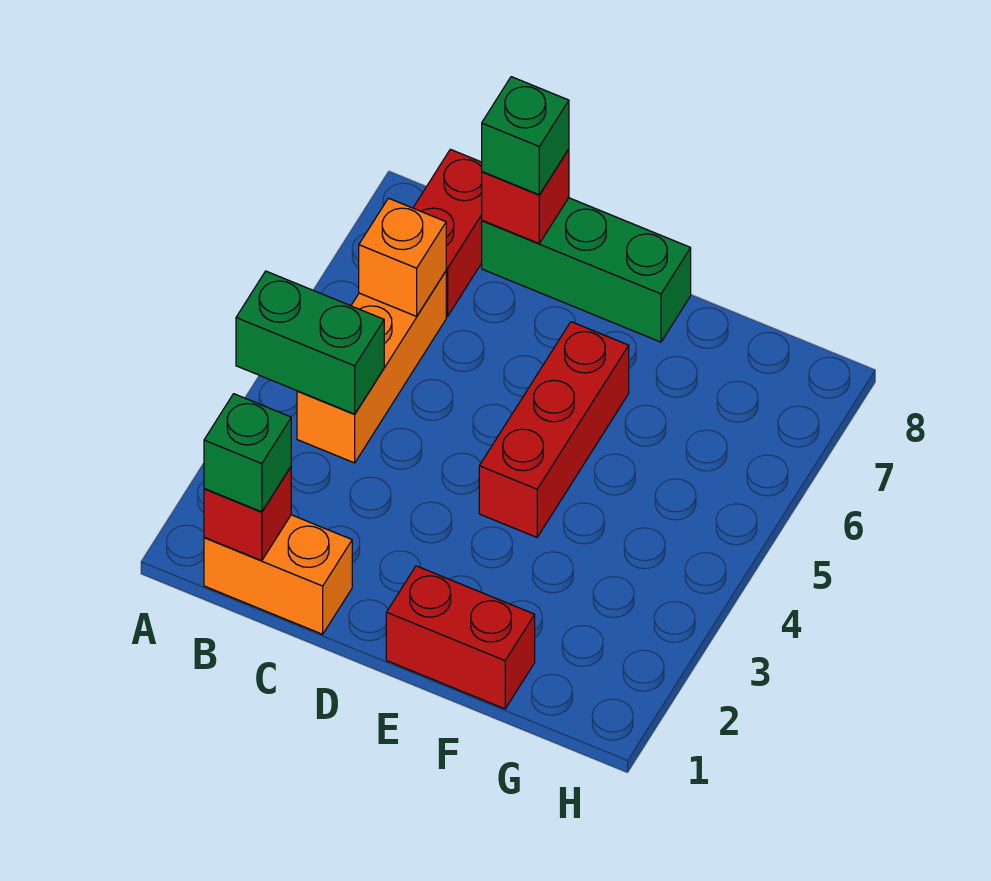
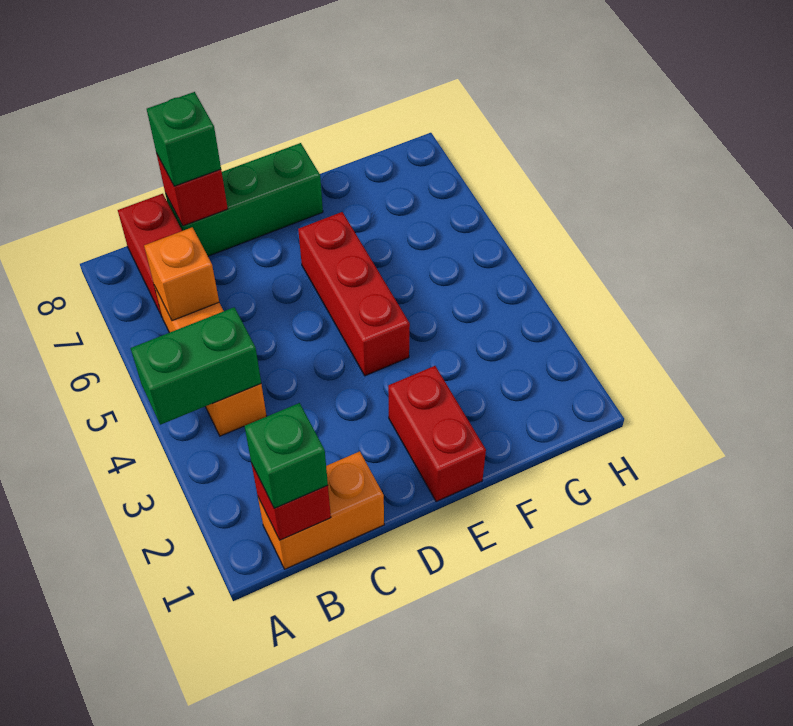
red 1x2 brick [386,566,535,709] -> red 1x2 brick turned to [388,366,486,502]

